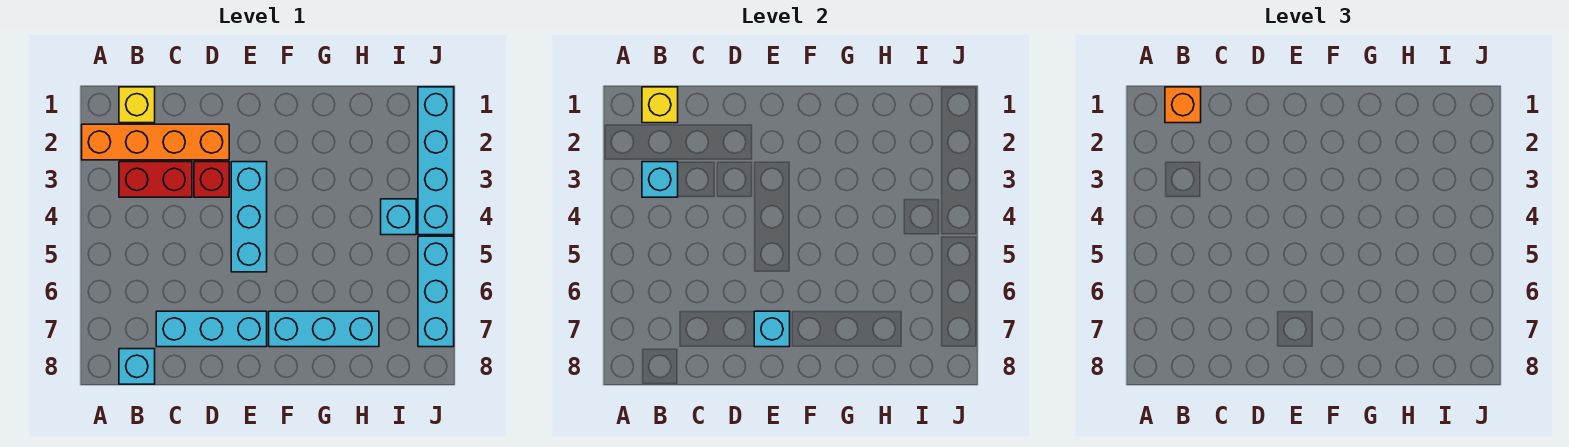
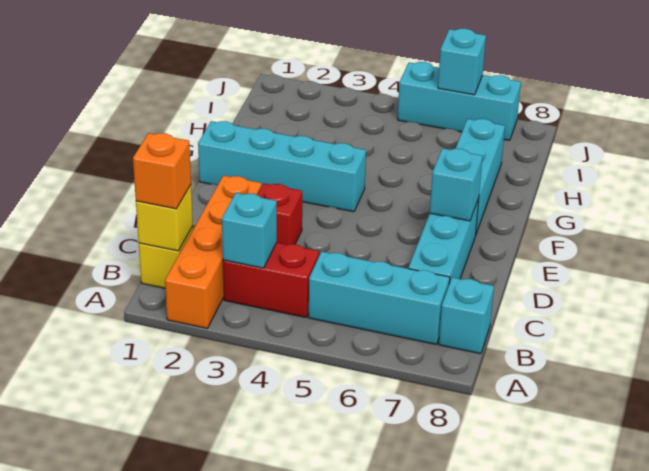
red 1x2 brick [119,162,192,197] -> red 1x2 brick turned to [223,243,319,317]
cyan 1x3 brick [231,162,267,272] -> cyan 1x3 brick moved to [309,252,450,344]
cyan 1x1 brick [381,199,416,235] -> cyan 1x1 brick moved to [438,29,486,95]
cyan 1x4 brick [418,87,454,235] -> cyan 1x4 brick moved to [198,121,366,212]

